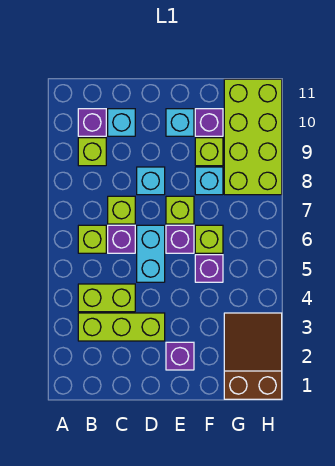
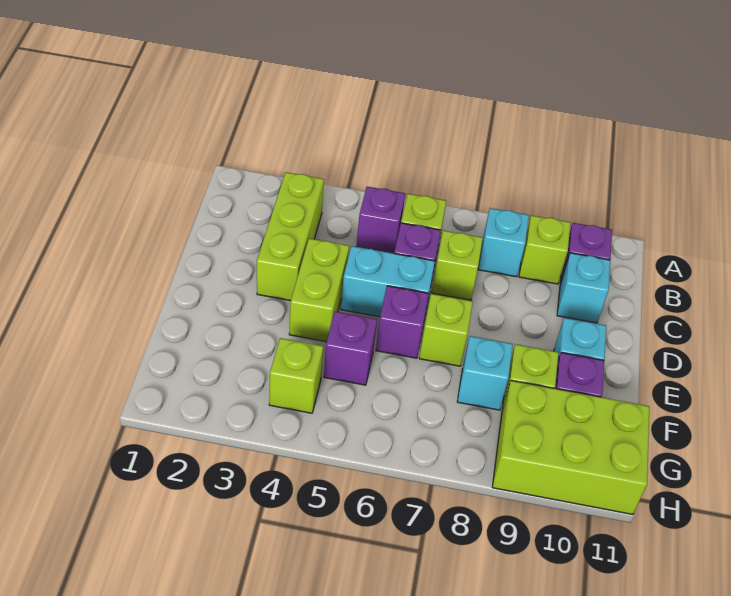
lime 1x2 brick [78,284,135,312] -> lime 1x2 brick moved to [289,238,349,342]
cyan 1x1 brick [137,167,165,195] -> cyan 1x1 brick moved to [478,208,529,277]
purple 1x1 brick [166,342,194,370] -> purple 1x1 brick moved to [356,187,405,253]
lime 1x1 brick [195,225,223,253] -> lime 1x1 brick moved to [269,338,323,413]
brown 2x3 slope [224,313,282,399] -> none
lime 2x4 brick [224,79,282,195] -> lime 2x3 brick [492,381,649,514]

